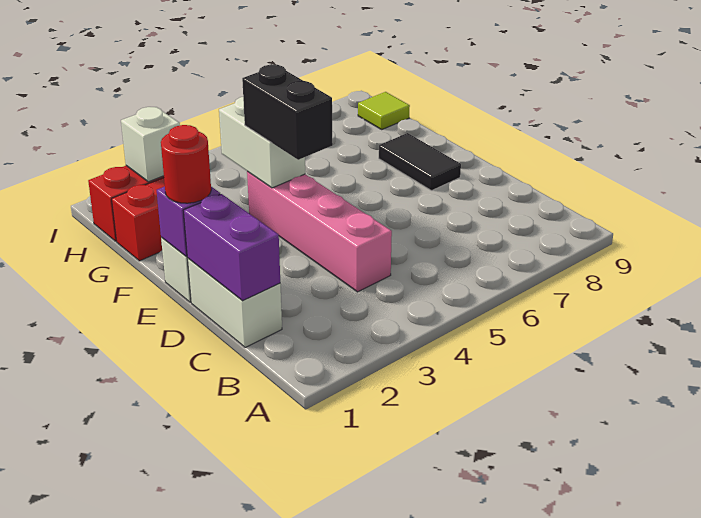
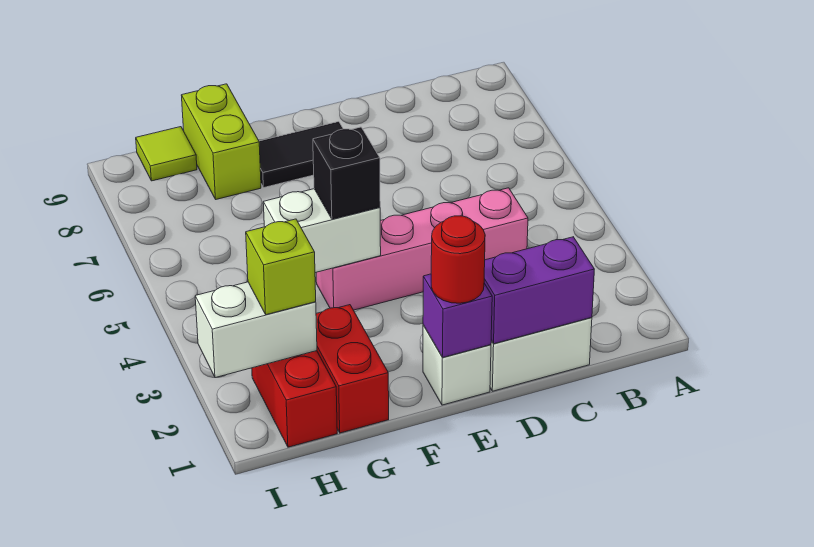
black 1x2 brick [242,64,333,160] -> black 1x1 brick [313,127,380,219]
none -> lime 1x2 brick [181,84,261,199]
white 1x1 brick [121,107,180,182] -> white 1x2 brick [195,282,317,378]
none -> lime 1x1 brick [246,219,316,315]

